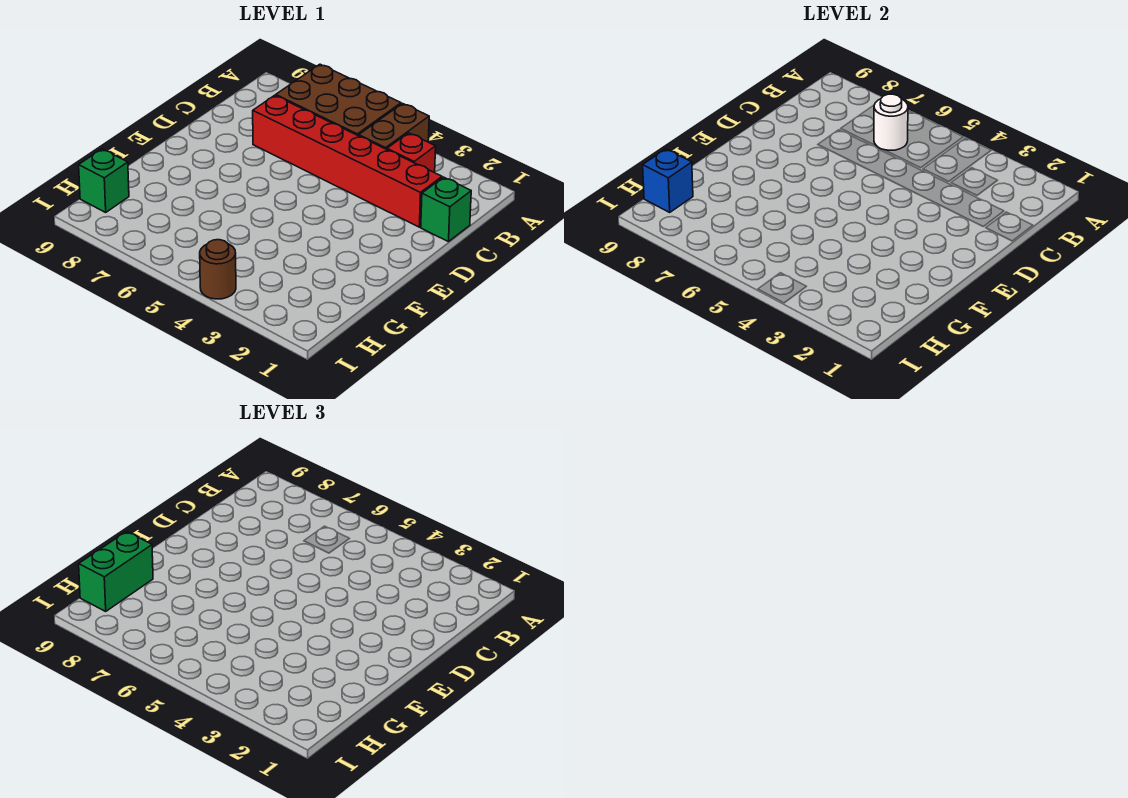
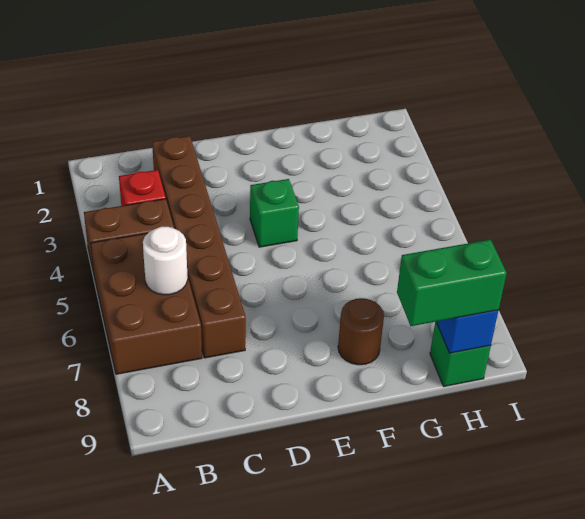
green 1x1 brick [421,177,471,242] -> green 1x1 brick moved to [250,179,299,247]
red 1x6 brick [253,95,442,227] -> brown 1x6 brick [152,136,246,358]
brown 1x1 round brick [200,240,236,299] -> brown 1x1 round brick moved to [338,298,384,365]

